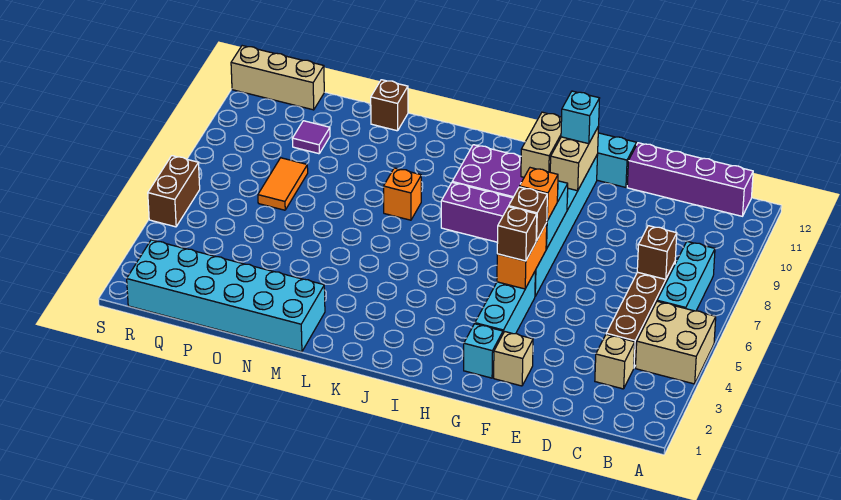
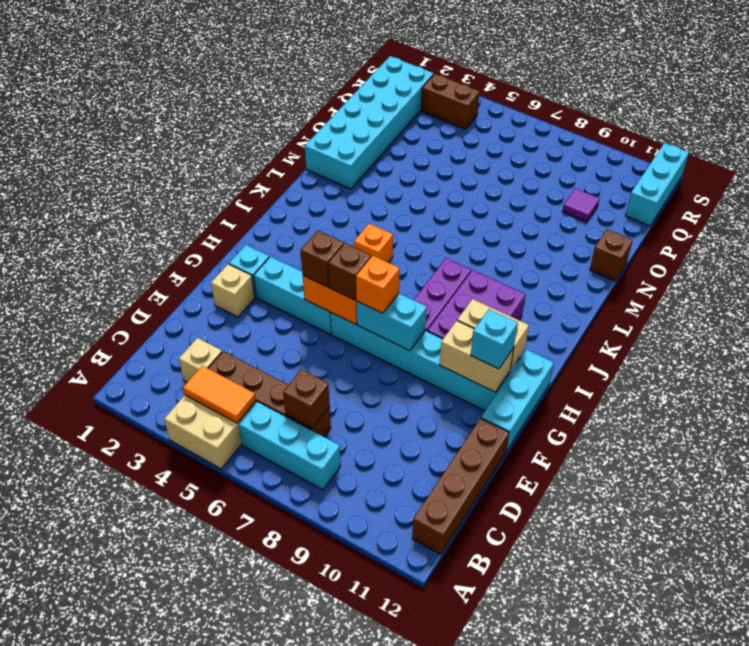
purple 1x4 brick [627,143,753,216] -> brown 1x4 brick [412,418,509,554]
orange 1x1 brick [384,168,421,220] -> orange 1x1 brick moved to [354,224,393,263]
orange 1x2 tile [258,158,308,210] -> orange 1x2 tile moved to [183,366,256,423]
tan 1x3 brick [231,46,324,110] -> cyan 1x3 brick [626,143,689,226]
brown 1x2 brick [148,156,200,227] -> brown 1x2 brick moved to [421,74,480,129]

